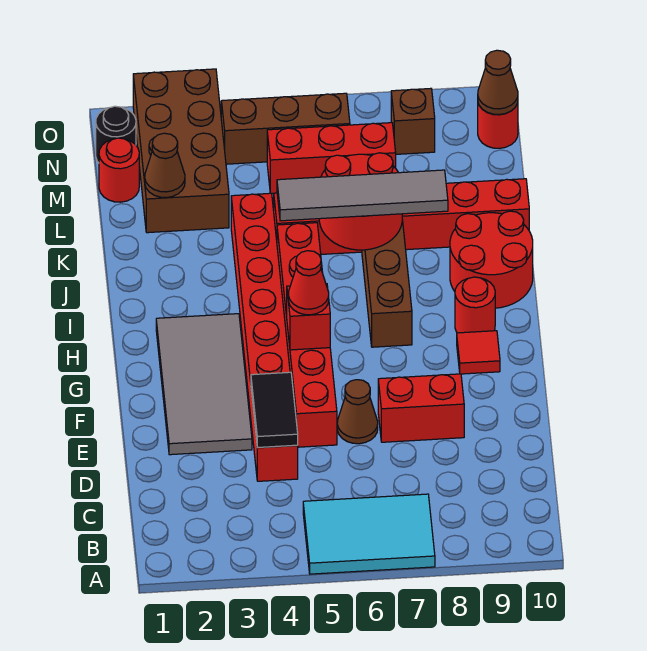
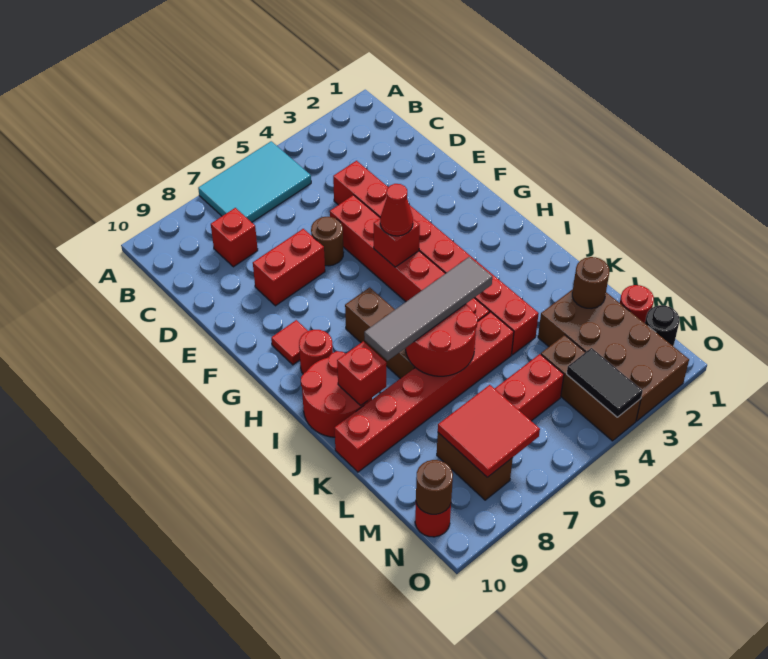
none -> red 1x1 brick [211,208,258,267]
black 1x2 tile [251,372,298,448] -> black 1x2 tile moved to [567,348,643,417]
grey 2x4 tile [156,314,252,455] -> none
brown 1x1 cone [337,380,378,444] -> brown 1x1 round brick [311,217,344,266]
none -> red 1x1 brick [337,341,386,405]
brown 1x1 cone [145,133,185,198] -> brown 1x1 round brick [572,257,609,309]
none -> red 2x2 tile [438,385,540,477]
brown 1x3 brick [221,93,350,164] -> brown 1x3 brick turned to [541,335,641,441]
brown 1x1 brick [391,88,435,154] -> brown 1x2 brick [437,433,513,500]
brown 1x1 cone [478,50,518,115] -> brown 1x1 round brick [416,460,453,514]

